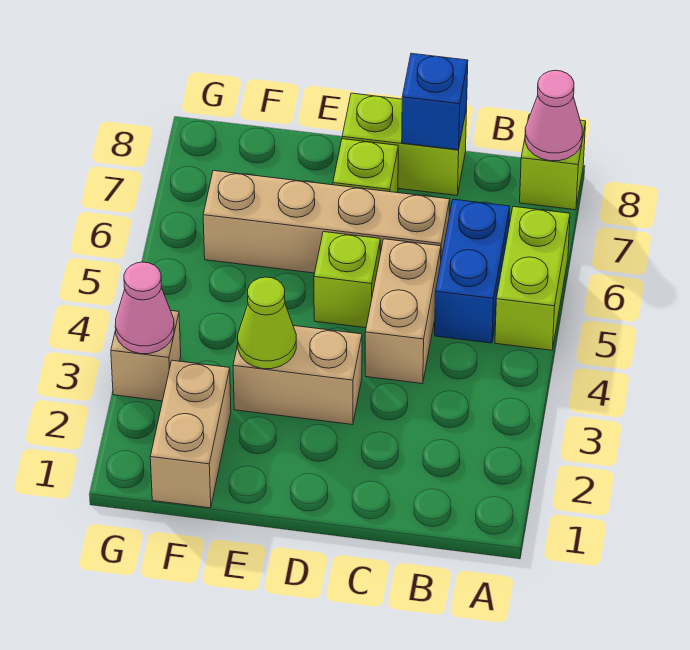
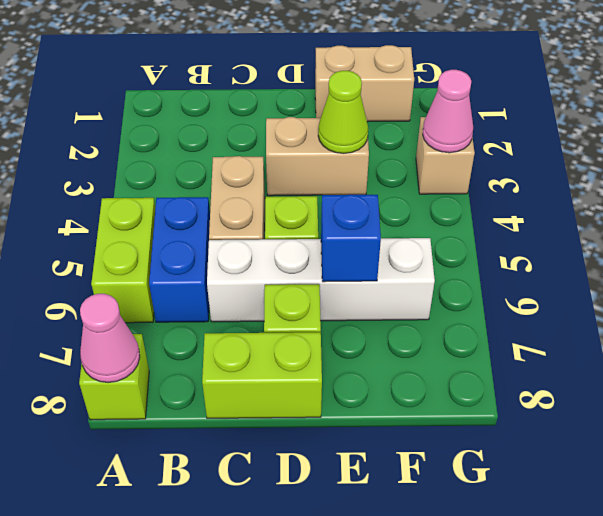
tan 1x4 brick [203,171,450,273] -> white 1x4 brick [207,238,435,322]
blue 1x1 brick [402,53,468,150] -> blue 1x1 brick moved to [321,195,381,282]
tan 1x2 brick [150,360,231,508] -> tan 1x2 brick turned to [315,45,414,122]

